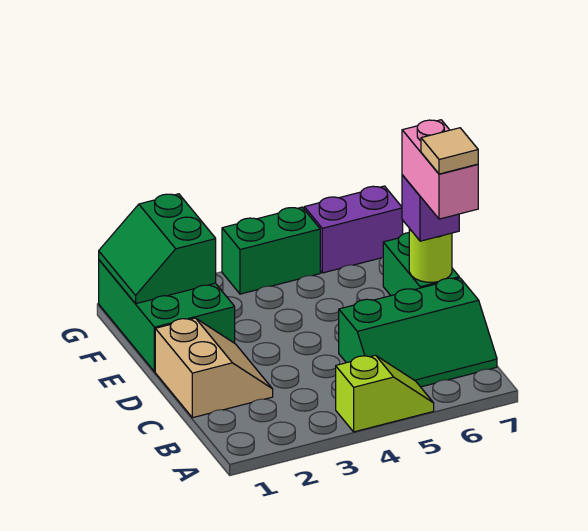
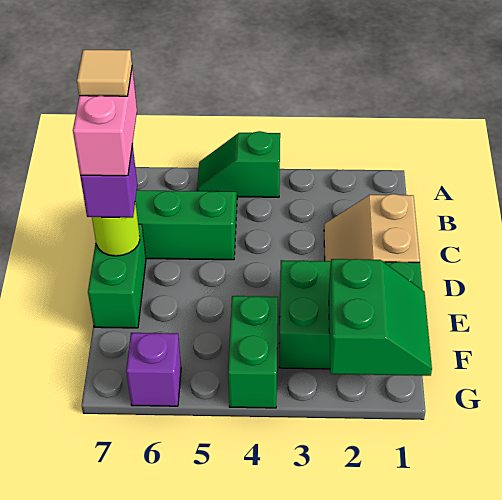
lime 1x2 slope [336,355,434,432] -> green 1x2 slope [197,131,280,197]
green 2x3 brick [99,260,235,372] -> green 2x3 brick turned to [279,260,423,369]
green 1x2 brick [222,207,320,294] -> green 1x2 brick turned to [228,296,278,408]
purple 1x2 brick [304,186,403,273] -> purple 1x1 brick [126,333,181,406]

